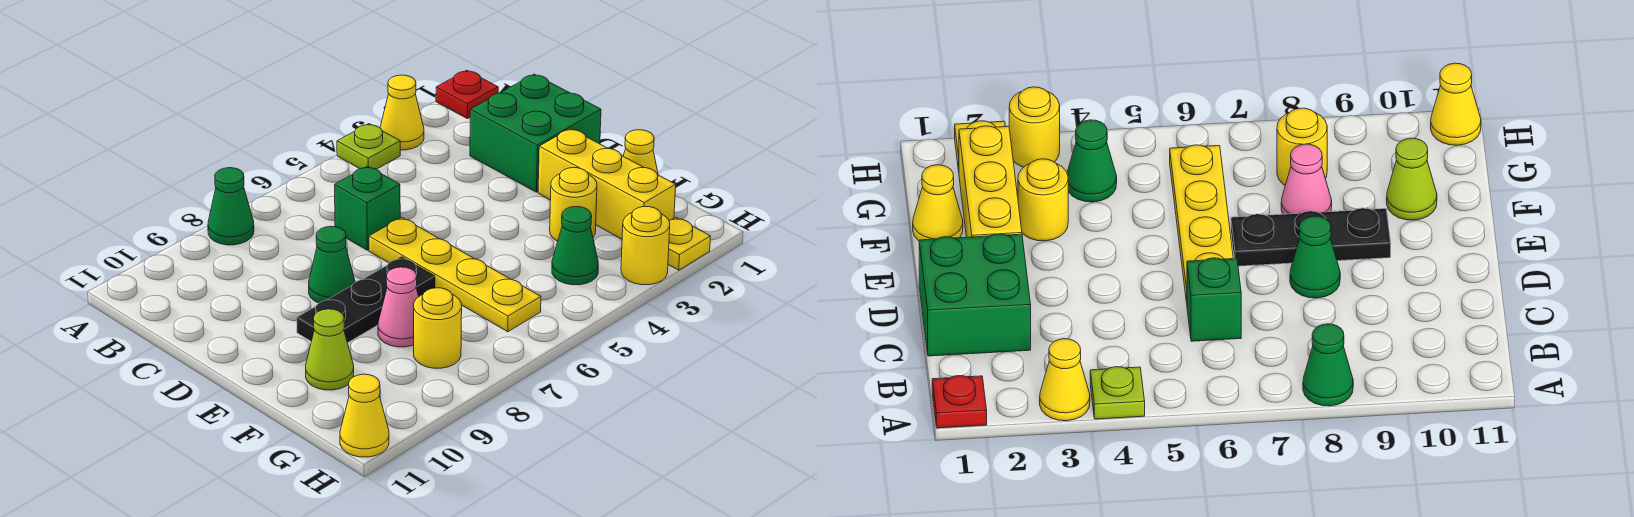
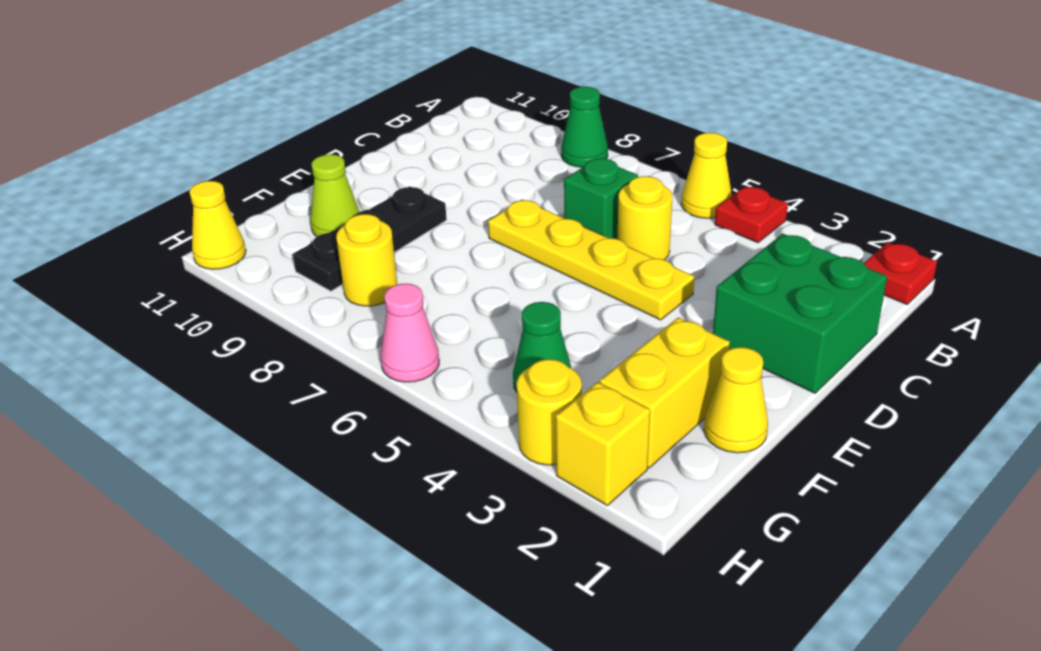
yellow 1x1 cone [380,75,424,150] -> yellow 1x1 cone moved to [681,133,732,218]
lime 1x1 plate [337,124,400,169] -> red 1x1 plate [715,187,788,243]
yellow 1x4 plate [369,218,541,332] -> yellow 1x4 plate turned to [488,200,694,320]
green 1x1 cone [309,226,355,303] -> none
yellow 1x3 brick [538,129,676,239] -> yellow 1x2 brick [600,317,730,468]
black 1x3 plate [297,257,435,343] -> black 1x3 plate turned to [293,186,447,291]
yellow 1x1 round brick [550,168,597,241] -> yellow 1x1 round brick moved to [618,176,672,260]
pink 1x1 cone [378,267,418,347] -> pink 1x1 cone moved to [381,284,439,382]
yellow 1x1 plate [668,217,710,270] -> yellow 1x1 brick [556,382,650,505]

